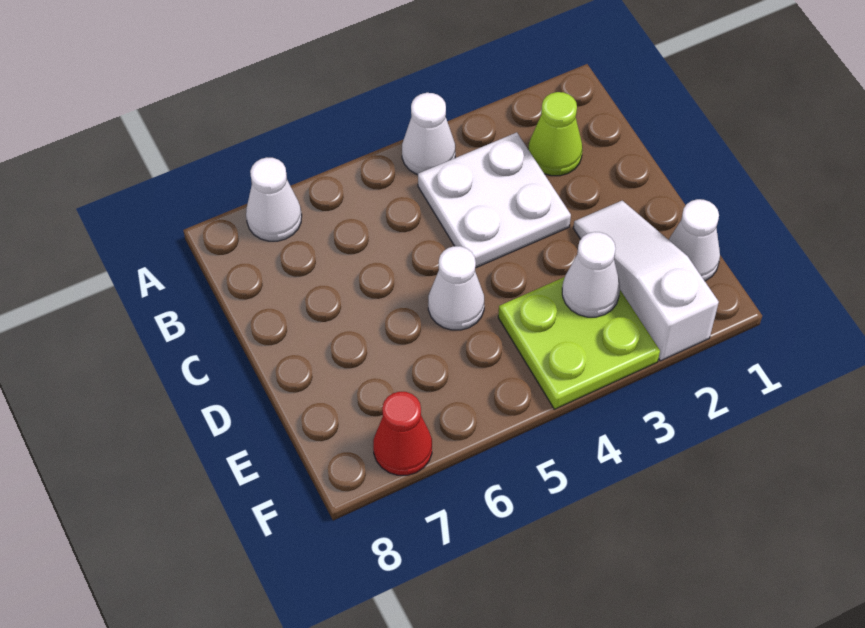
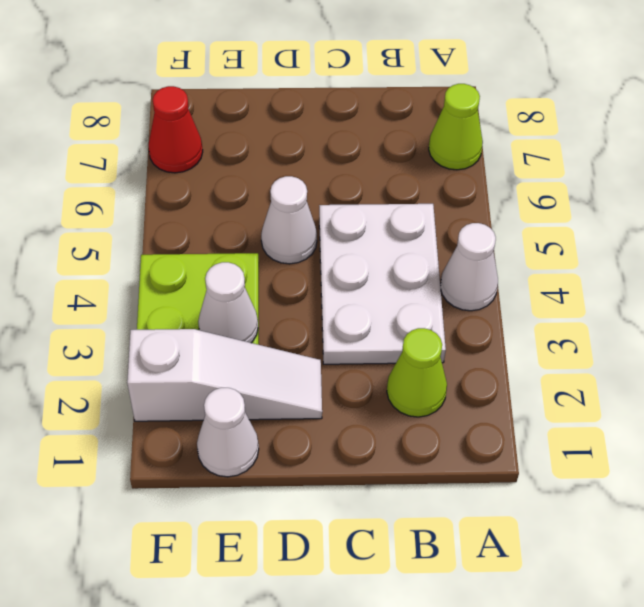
white 1x1 cone [246,158,302,241] -> lime 1x1 cone [429,84,483,170]
white 2x2 plate [418,133,571,268] -> white 2x3 plate [319,204,446,364]

